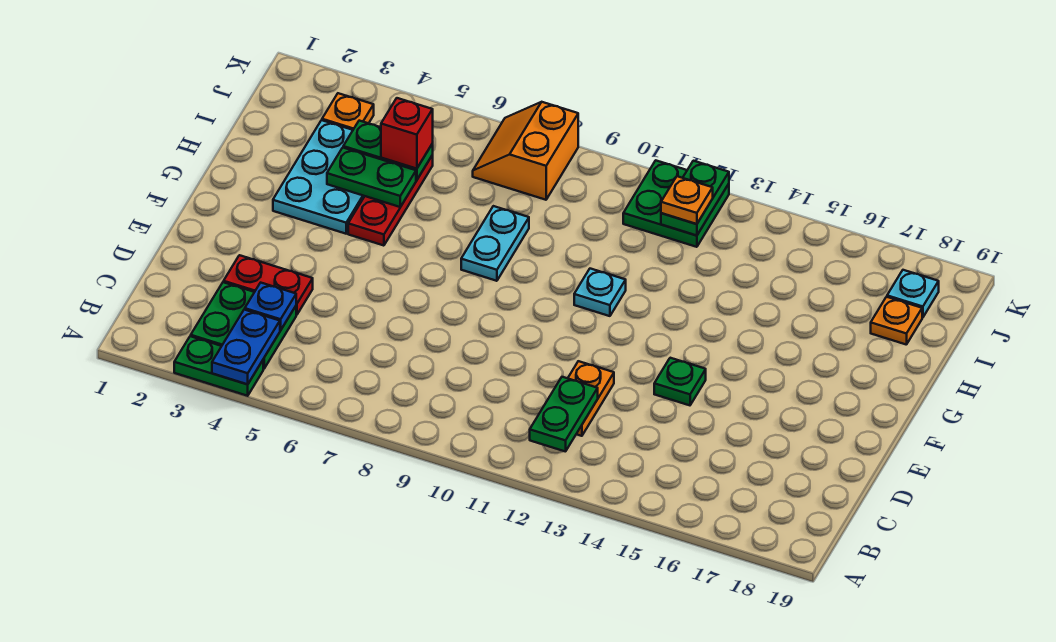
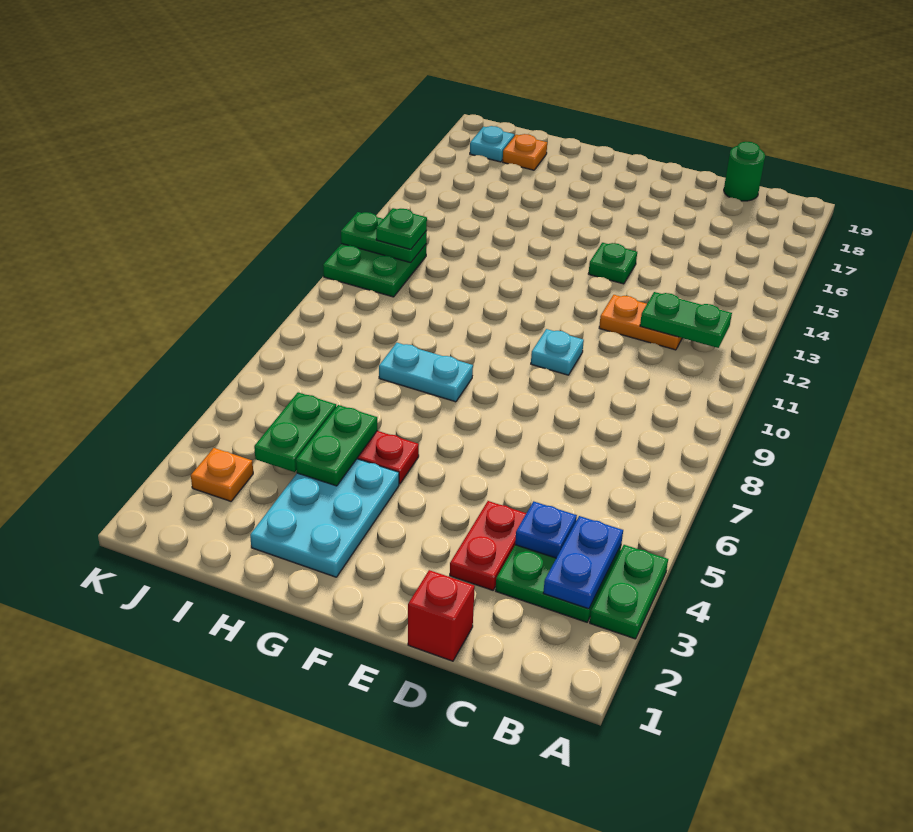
blue 1x2 plate [212,309,280,384] -> blue 1x2 plate turned to [543,516,623,609]
none -> green 1x1 round brick [724,142,765,201]
cyan 2x3 plate [273,120,365,234] -> cyan 2x3 plate turned to [250,459,399,577]
cyan 1x1 plate [574,269,626,316] -> cyan 1x1 plate moved to [531,329,584,375]
red 1x1 brick [381,98,433,169] -> red 1x1 brick moved to [408,570,475,661]
orange 2x2 slope [473,102,578,200] -> none
orange 1x1 plate [661,176,713,224] -> green 1x1 plate [376,208,427,249]

